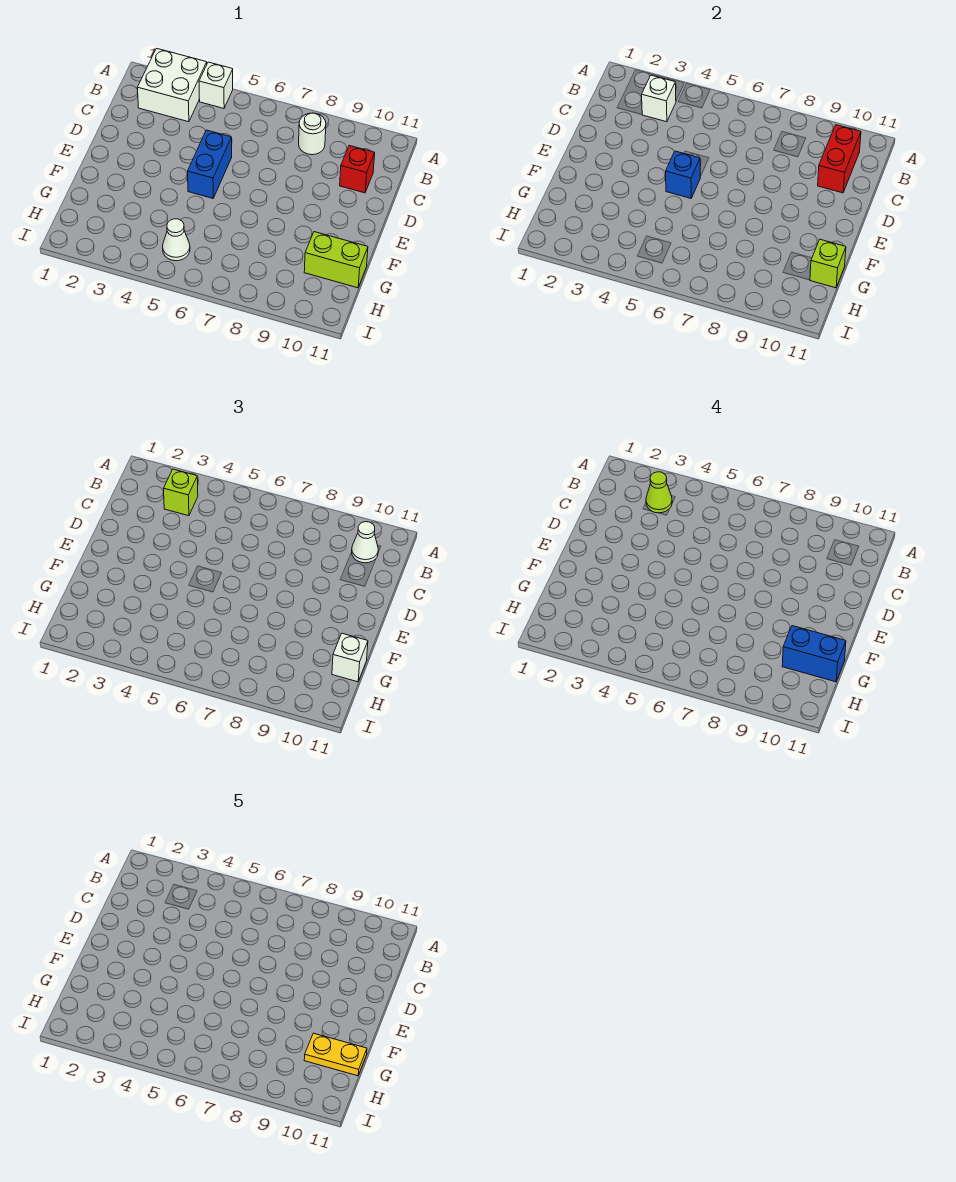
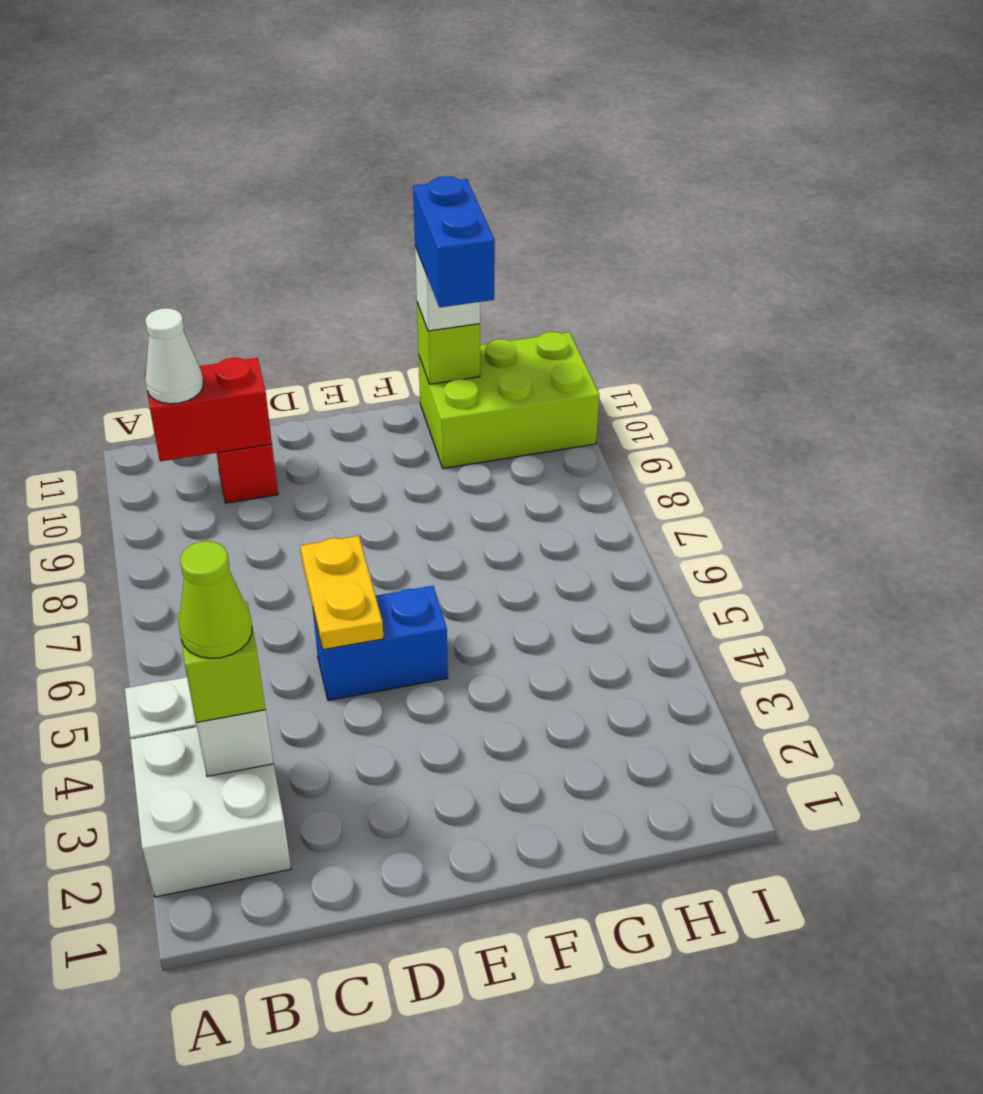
white 1x1 round brick [299,113,326,155] -> none
blue 1x1 brick [666,151,700,198] -> none
lime 1x2 brick [304,232,368,288] -> lime 2x3 brick [419,332,599,468]
yellow 1x2 plate [304,1033,367,1076] -> yellow 1x2 plate moved to [301,536,384,650]
white 1x1 cone [163,219,190,261] -> none

